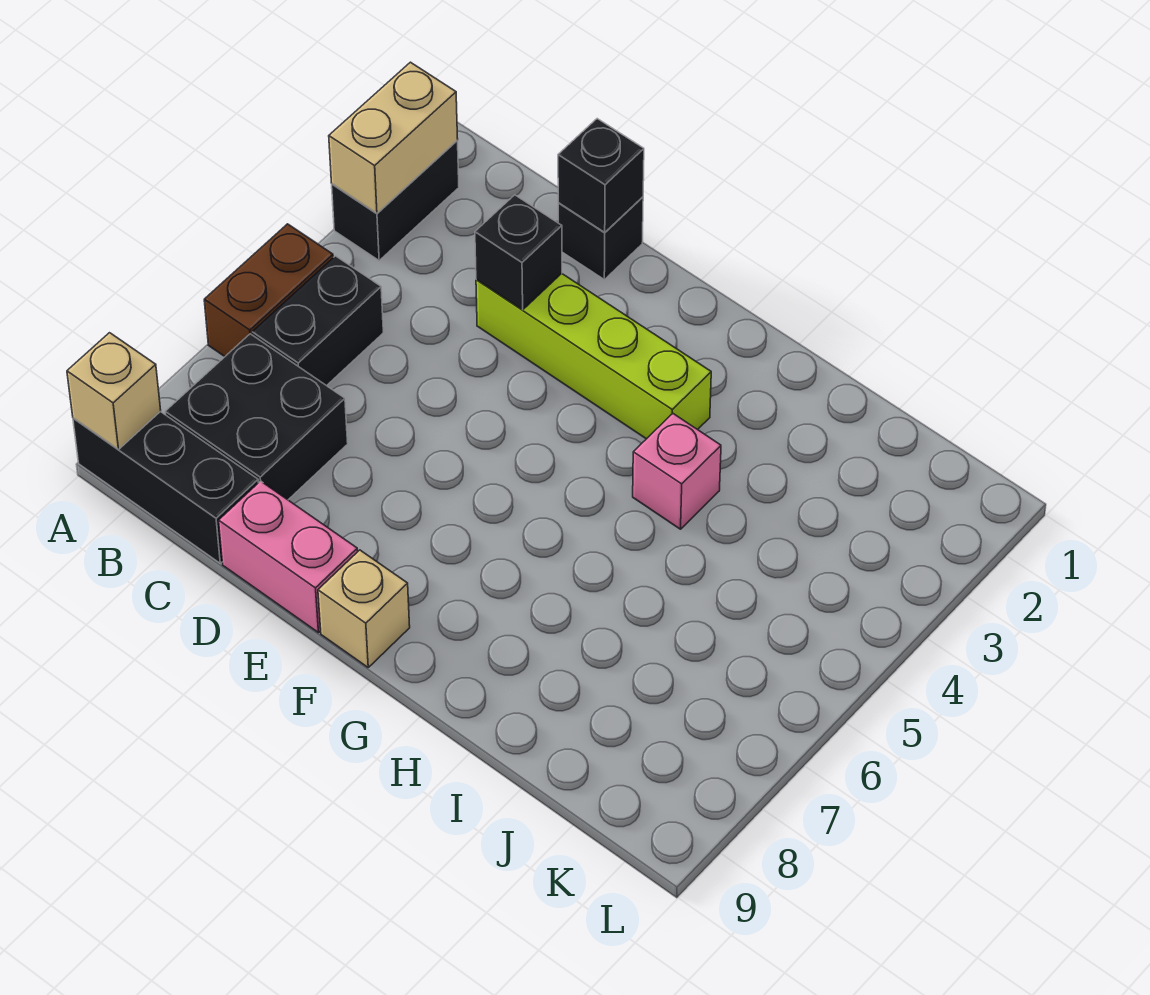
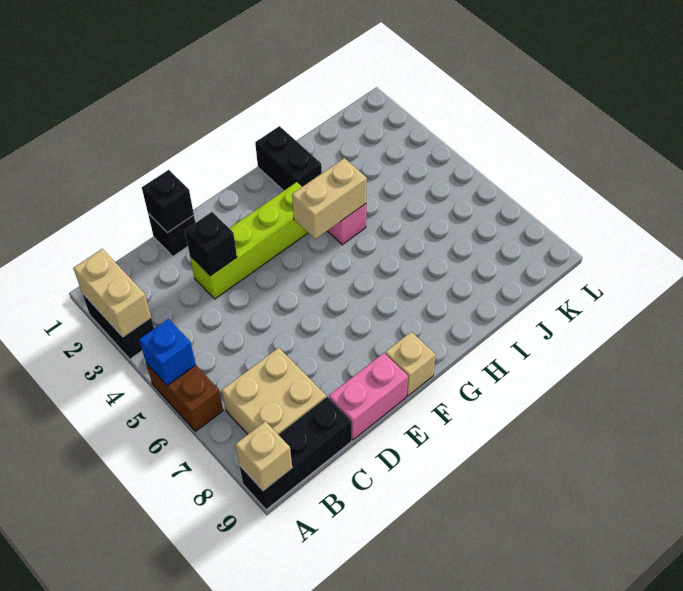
none -> blue 1x1 brick [139,319,196,385]
black 1x2 brick [252,256,383,386] -> black 1x2 brick moved to [255,126,322,191]
black 2x2 brick [165,334,348,500] -> tan 2x2 brick [222,348,326,435]
none -> tan 1x2 brick [292,158,367,239]

